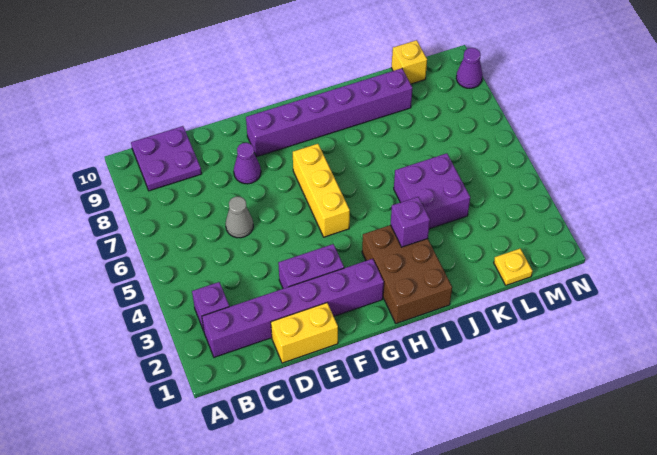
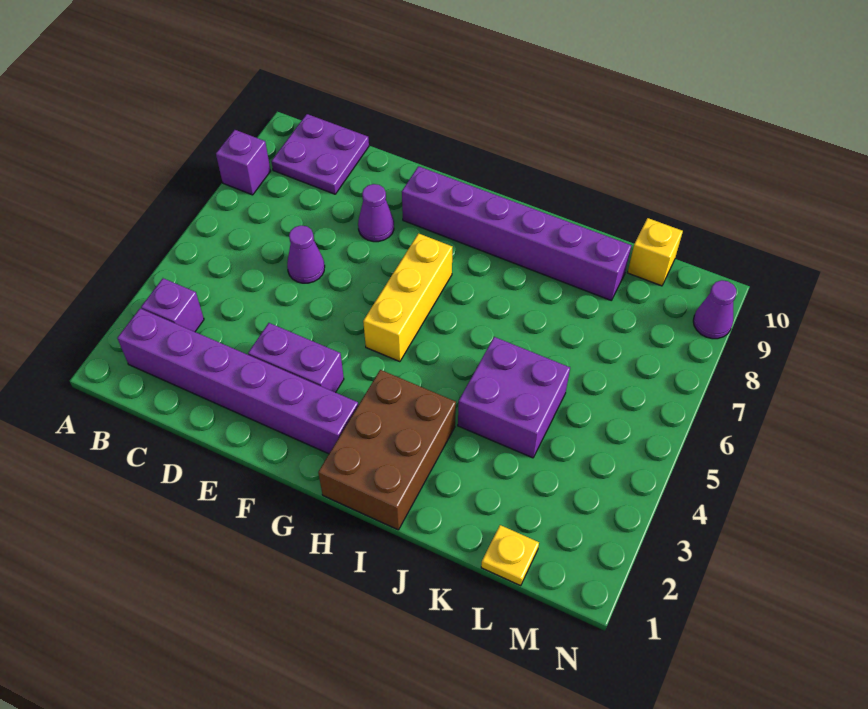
yellow 1x2 brick [271,303,338,363] -> none
grey 1x1 cone [225,197,253,238] -> purple 1x1 cone [287,225,325,283]
purple 1x1 brick [391,197,430,247] -> purple 1x1 brick moved to [216,130,271,195]

